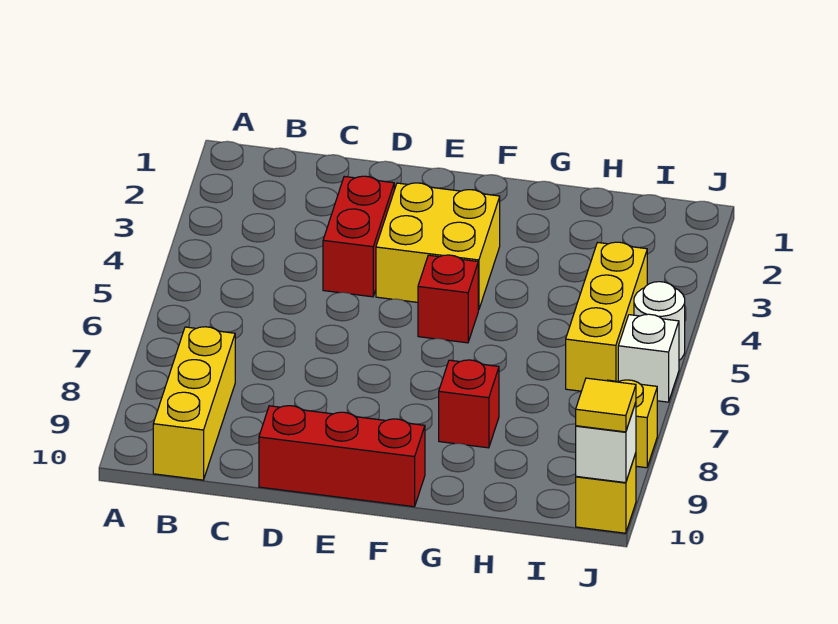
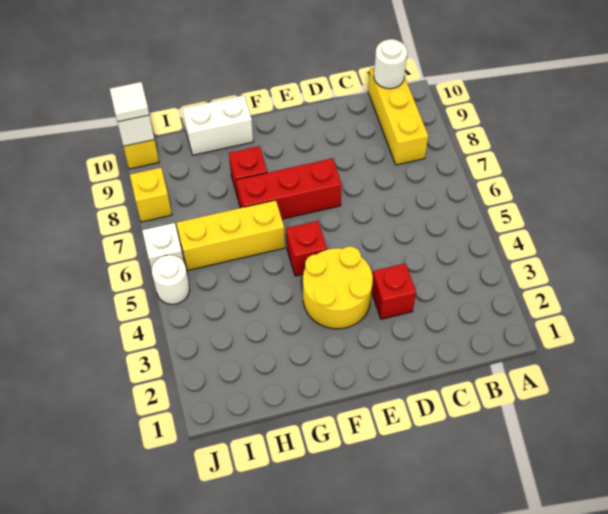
none -> white 1x1 round brick [374,39,407,89]
red 1x2 brick [323,176,394,297] -> red 1x1 brick [372,263,416,319]
red 1x3 brick [259,406,425,507] -> red 1x3 brick moved to [236,158,342,219]
yellow 2x2 brick [376,183,500,310] -> yellow 2x2 round brick [303,247,373,329]
none -> white 1x2 brick [183,95,253,155]
yellow 1x3 brick [566,242,647,391] -> yellow 1x3 brick turned to [177,200,285,271]
yellow 1x1 tile [576,378,636,432] -> white 1x1 tile [110,82,149,122]

